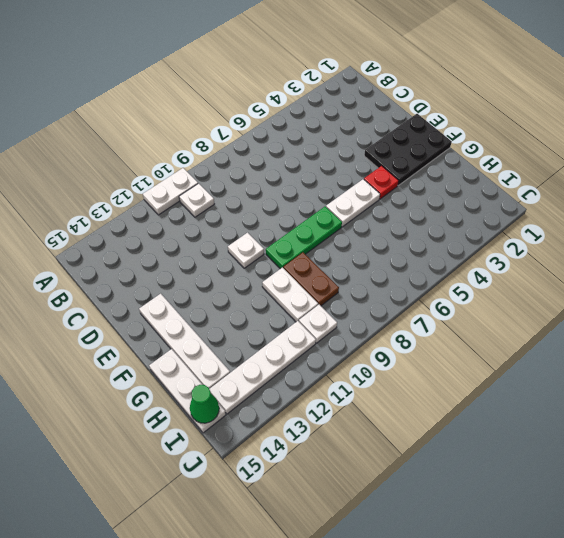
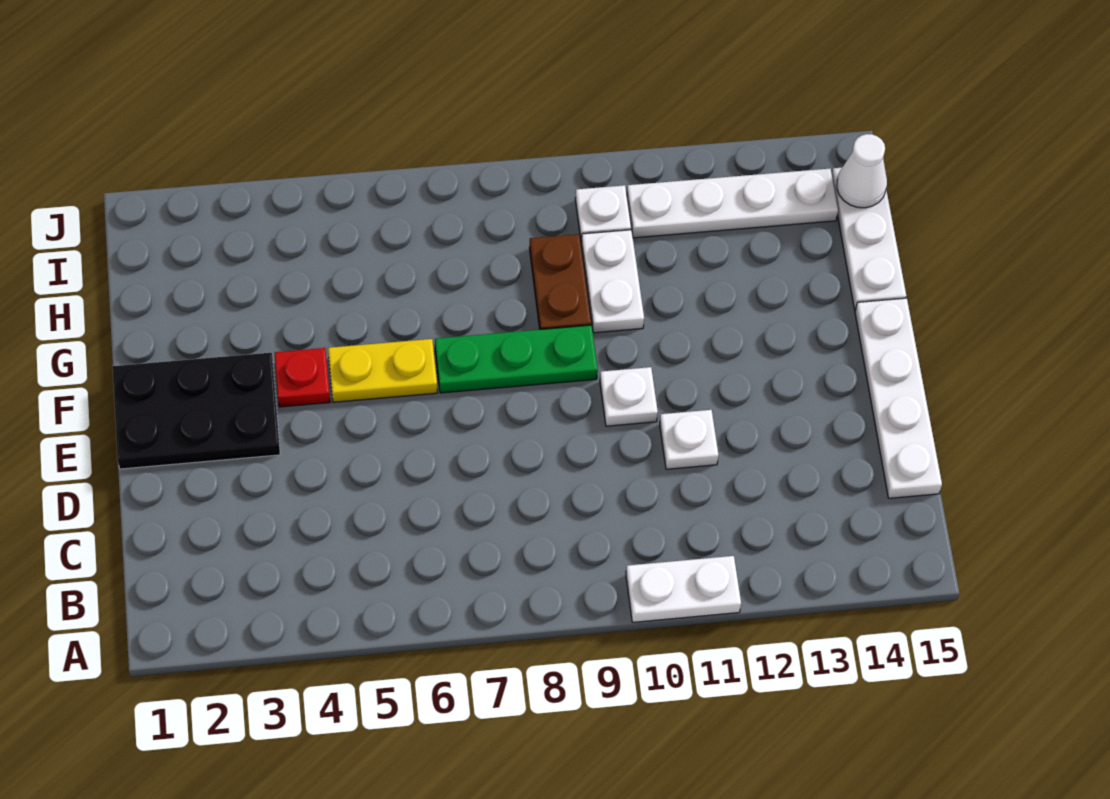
white 1x1 plate [179,183,214,217] -> white 1x1 plate moved to [660,410,719,469]
white 1x4 plate [139,294,230,389] -> white 1x4 plate moved to [855,298,942,498]
white 1x2 plate [326,179,380,227] -> yellow 1x2 plate [328,339,437,402]
green 1x1 cone [190,385,219,423] -> white 1x1 cone [837,134,887,208]

